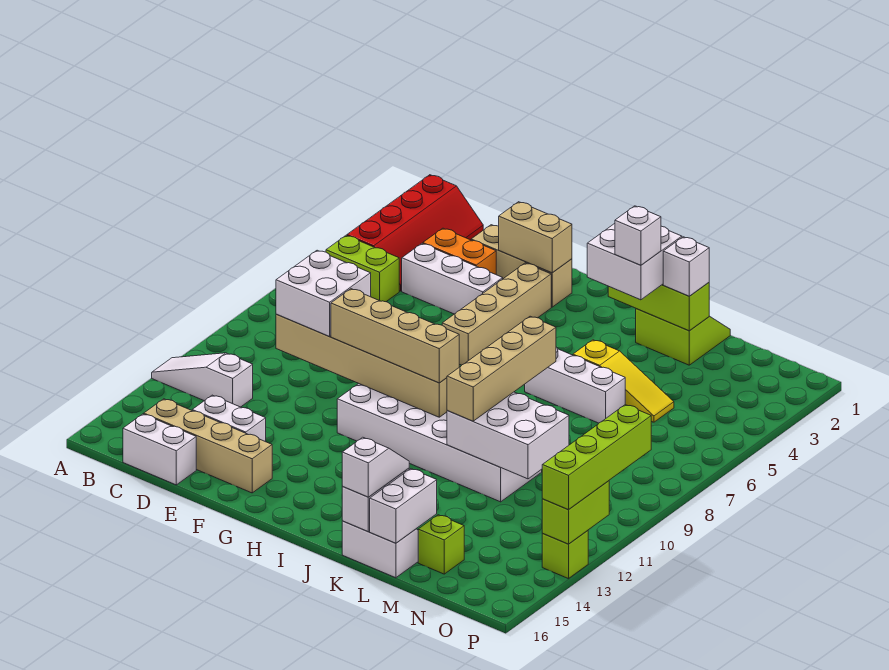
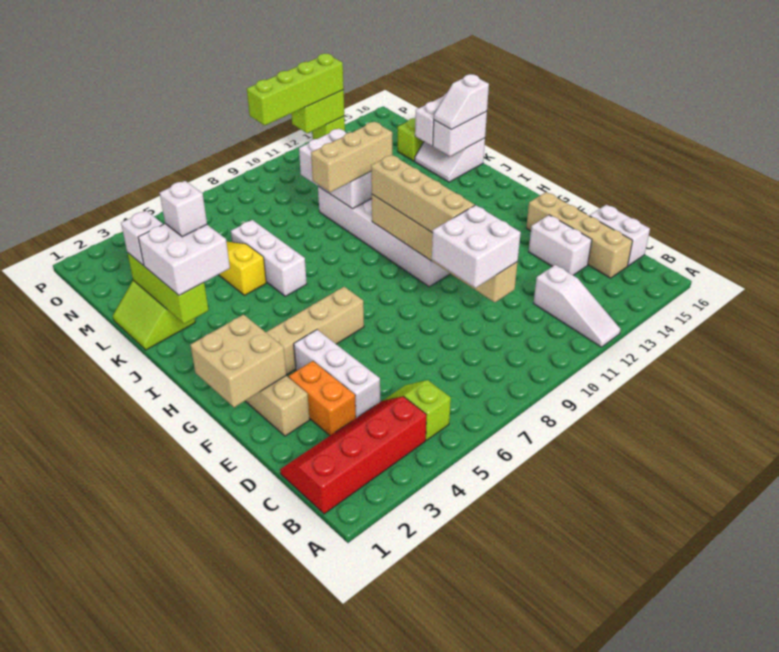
lime 1x2 brick [326,236,399,302] -> lime 1x2 slope [383,380,451,440]
tan 1x2 brick [499,202,572,273] -> tan 2x2 brick [190,315,286,407]
tan 1x4 brick [447,316,556,421] -> tan 1x3 brick [311,122,392,192]

